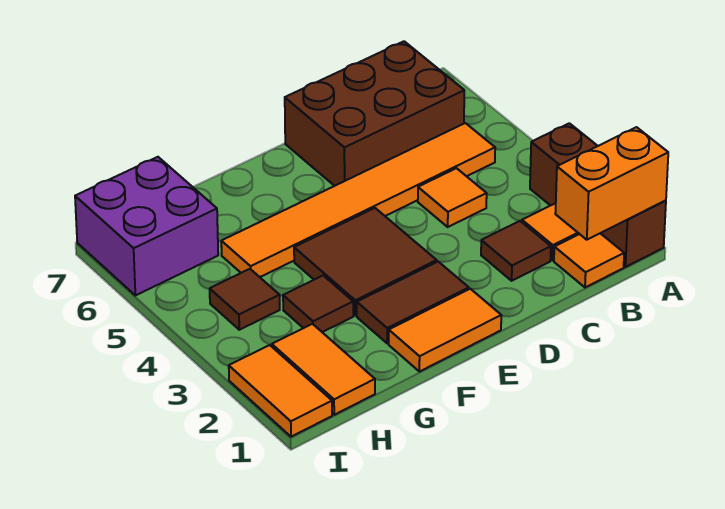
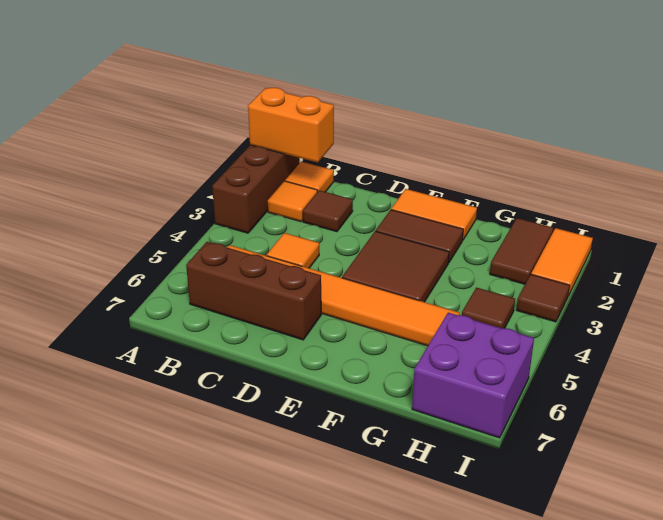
brown 2x3 brick [285,41,464,186] -> brown 1x3 brick [186,242,321,340]
brown 1x1 tile [283,276,353,332] -> brown 1x1 tile moved to [517,274,570,322]
orange 1x2 tile [272,324,375,415] -> brown 1x2 tile [490,218,553,284]

